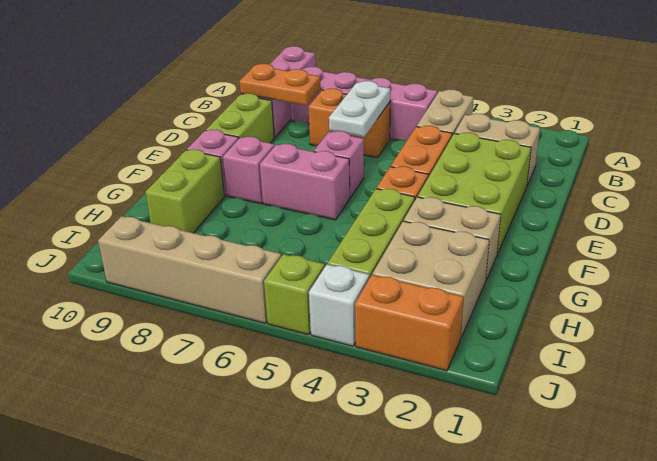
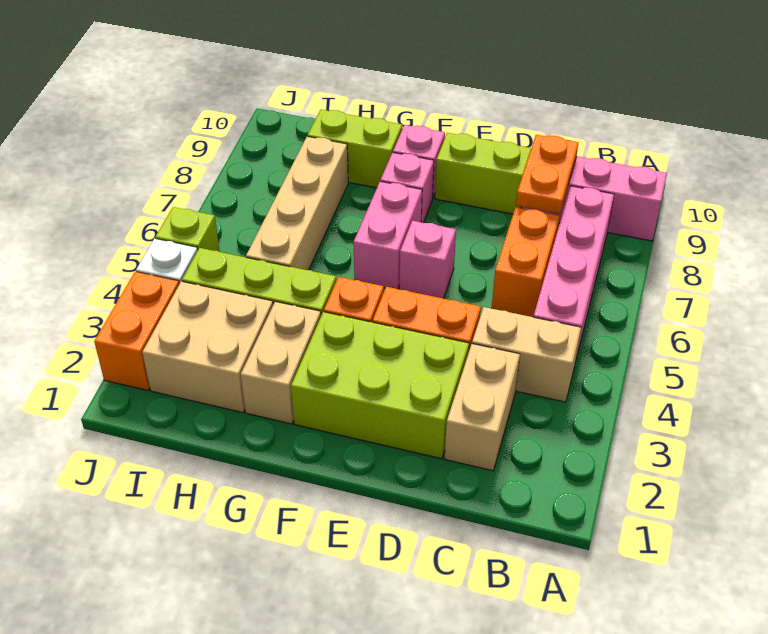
white 1x2 plate [329,81,390,137] -> none
tan 1x4 brick [98,216,281,323] -> tan 1x4 brick moved to [246,136,348,270]

